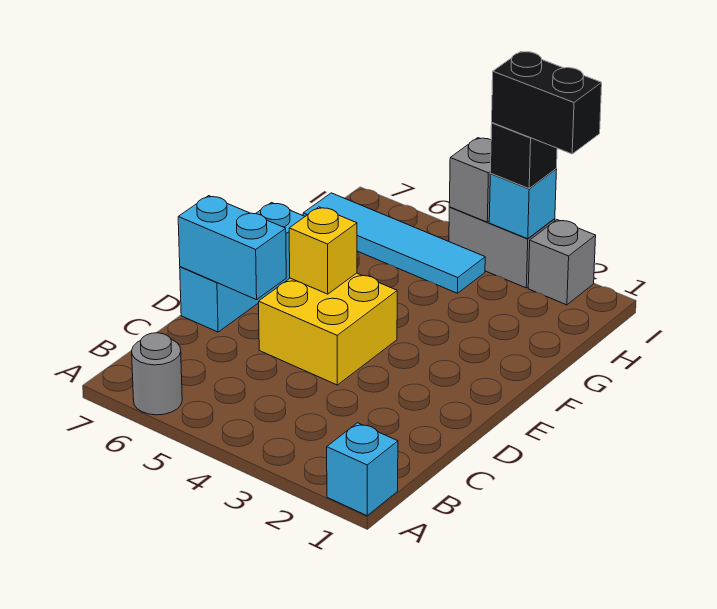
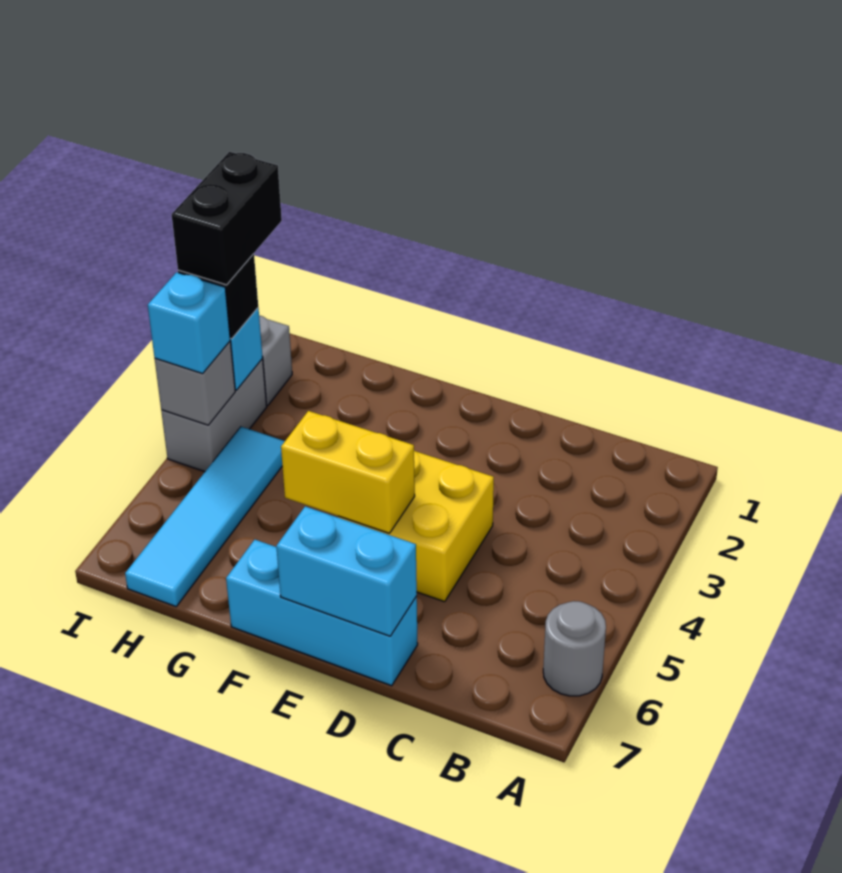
cyan 1x1 brick [327,423,398,516] -> cyan 1x1 brick moved to [148,272,230,374]
cyan 1x2 brick [178,196,286,300] -> cyan 1x2 brick turned to [276,506,417,636]
yellow 1x1 brick [289,207,357,294] -> yellow 1x2 brick [281,411,415,533]

